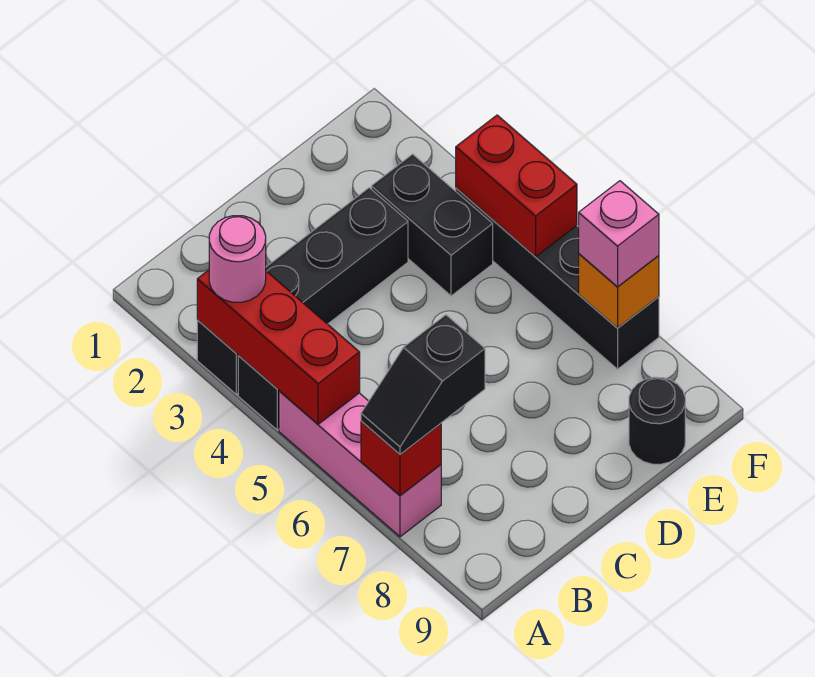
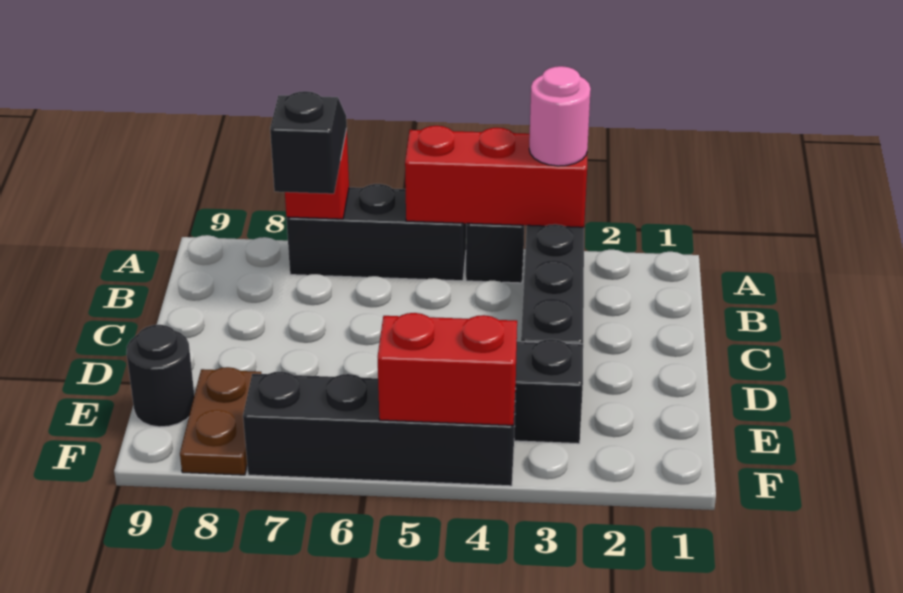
pink 1x3 brick [279,391,441,537] -> black 1x3 brick [286,184,466,281]
none -> brown 1x2 plate [180,367,261,475]
orange 1x1 brick [579,254,659,328] -> none
pink 1x1 brick [579,181,659,287] -> none

